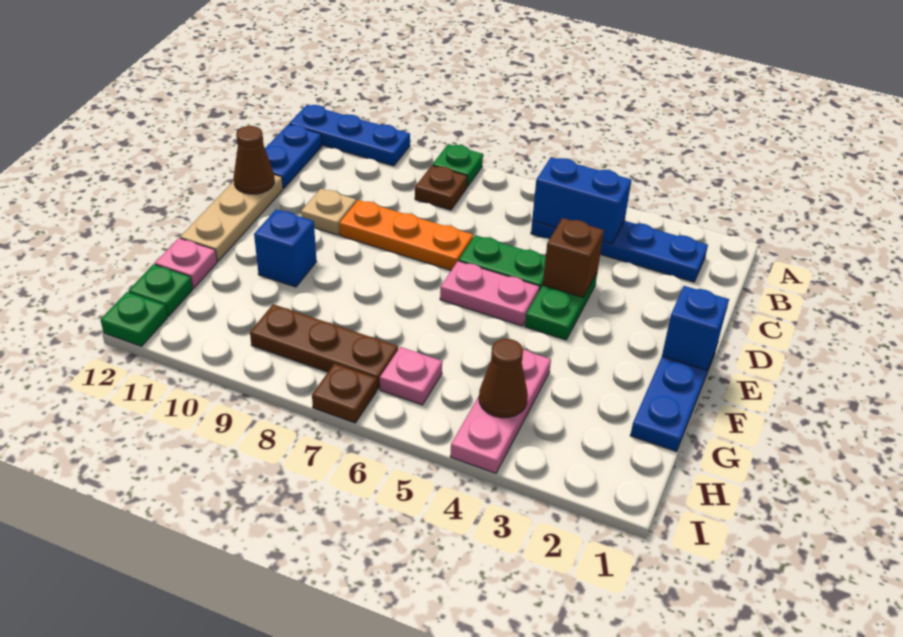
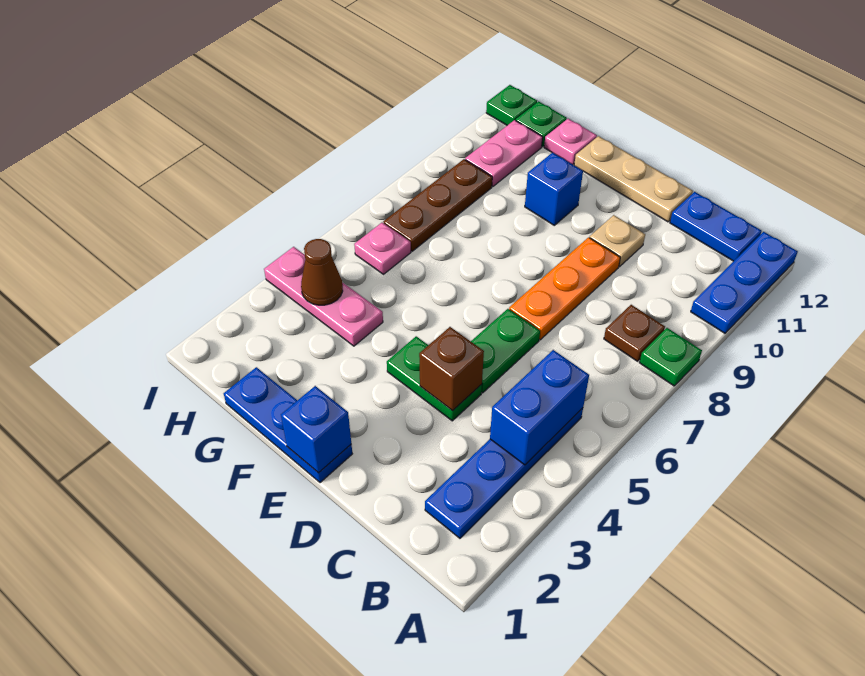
brown 1x1 cone [234,126,274,194] -> none
pink 1x2 plate [440,261,540,326] -> pink 1x2 plate moved to [465,120,543,187]
brown 1x1 plate [312,364,377,423] -> none

